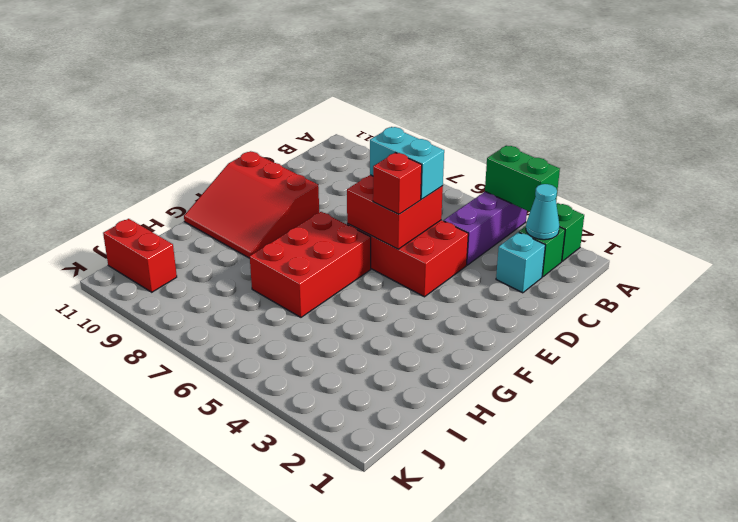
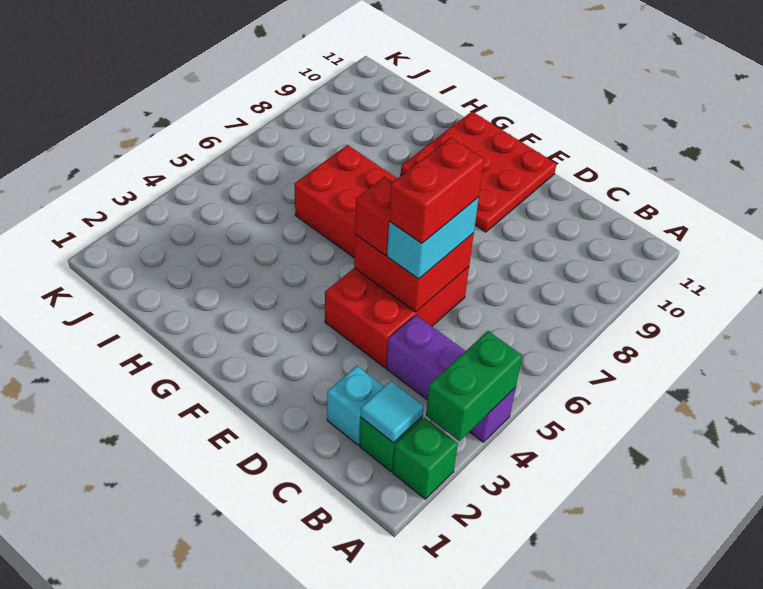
cyan 1x1 cone [526,184,559,240] -> cyan 1x1 tile [361,381,424,443]
red 3x3 slope [184,151,319,258] -> red 3x3 plate [401,112,556,232]
red 1x2 brick [103,219,177,292] -> red 1x2 brick moved to [389,138,484,244]

